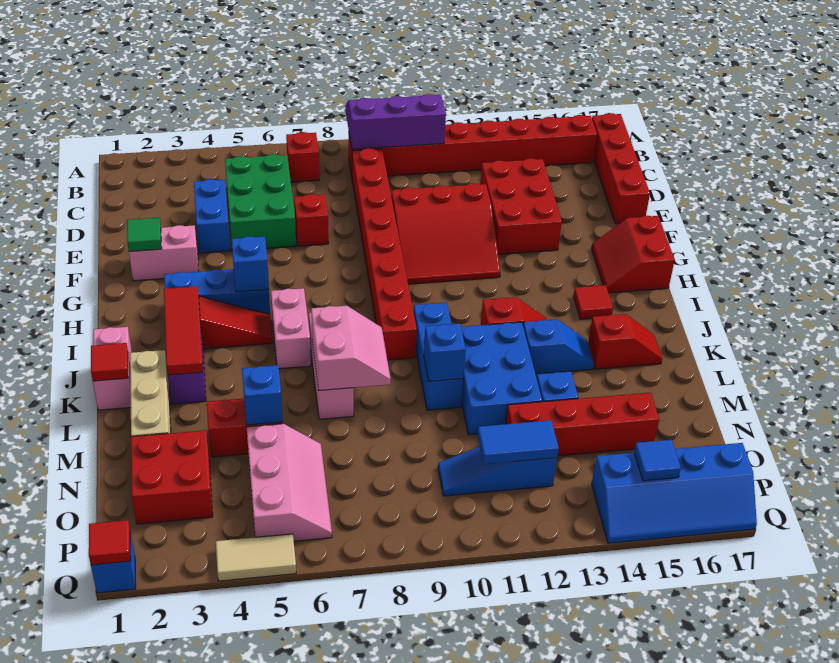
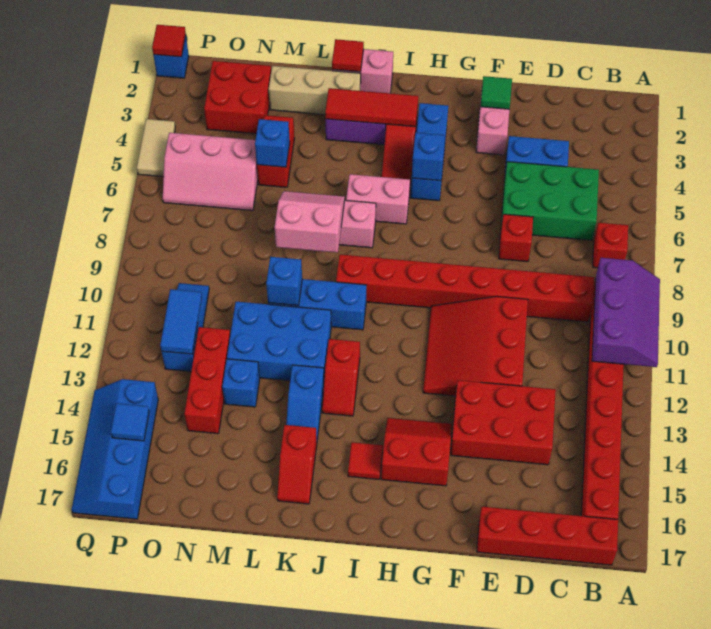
red 2x2 slope [592,216,675,293] -> red 2x2 slope moved to [381,418,452,486]
pink 2x2 slope [311,306,391,390] -> pink 2x2 slope turned to [275,191,345,253]
red 1x4 brick [506,393,659,456] -> red 1x3 brick [184,327,230,434]

